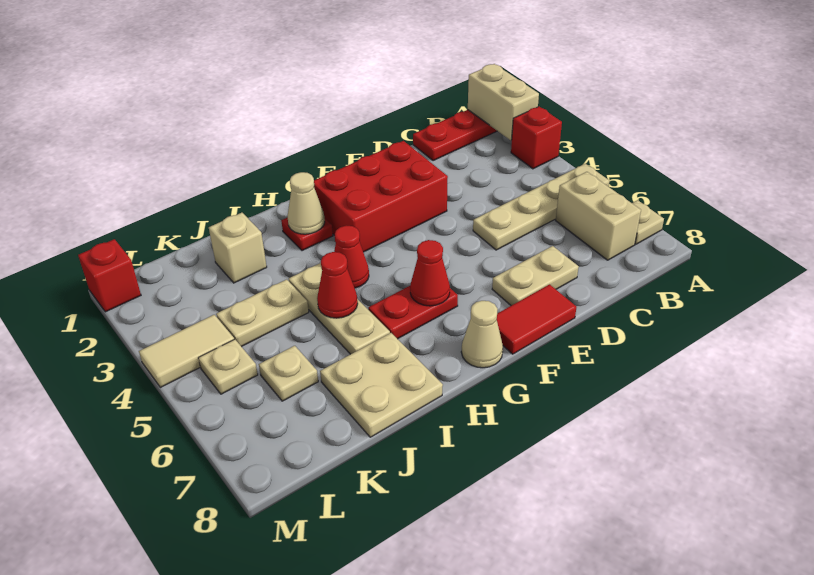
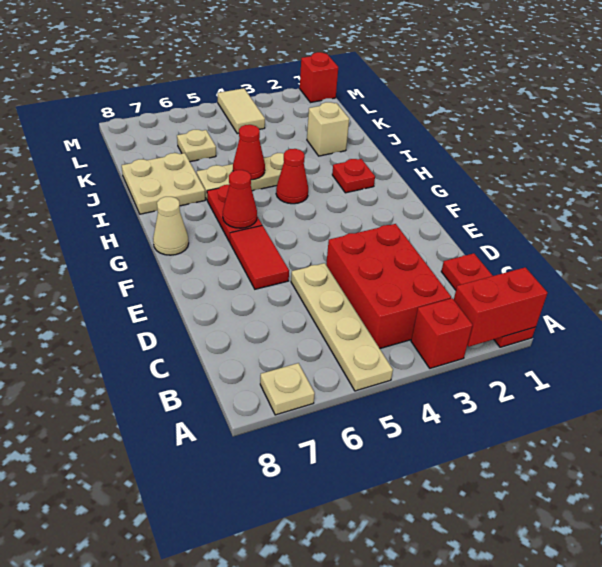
tan 1x2 brick [468,64,539,140] -> red 1x2 brick [454,267,547,347]
tan 1x2 brick [556,172,641,260] -> none
tan 1x2 plate [492,246,579,306] -> none
red 2x3 brick [314,141,448,252] -> red 2x3 brick moved to [326,224,451,348]
red 1x2 tile [497,285,576,354] -> red 1x2 tile moved to [230,225,289,289]
tan 1x1 cone [287,172,325,234] -> none
tan 1x2 plate [216,279,309,347] -> none
tan 1x1 plate [198,339,258,394] -> none

